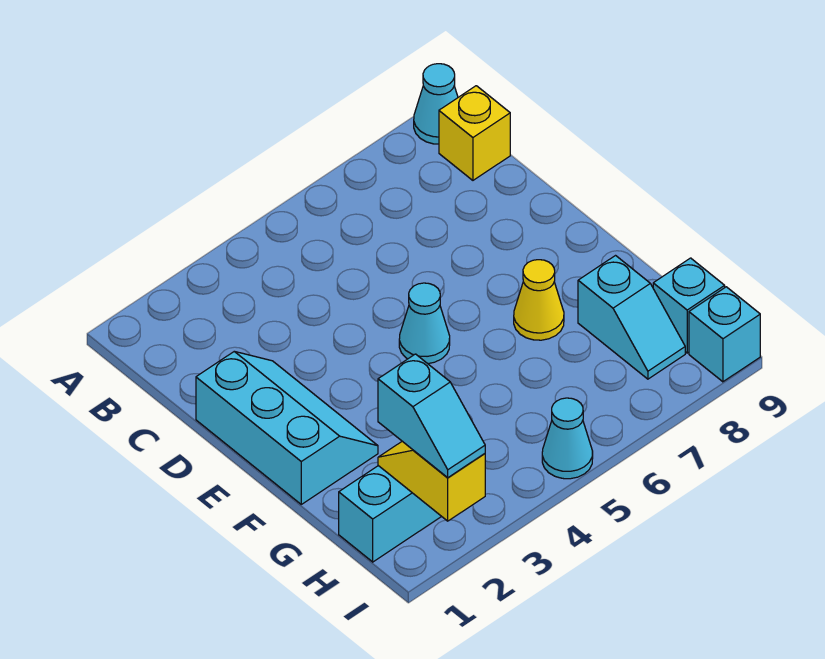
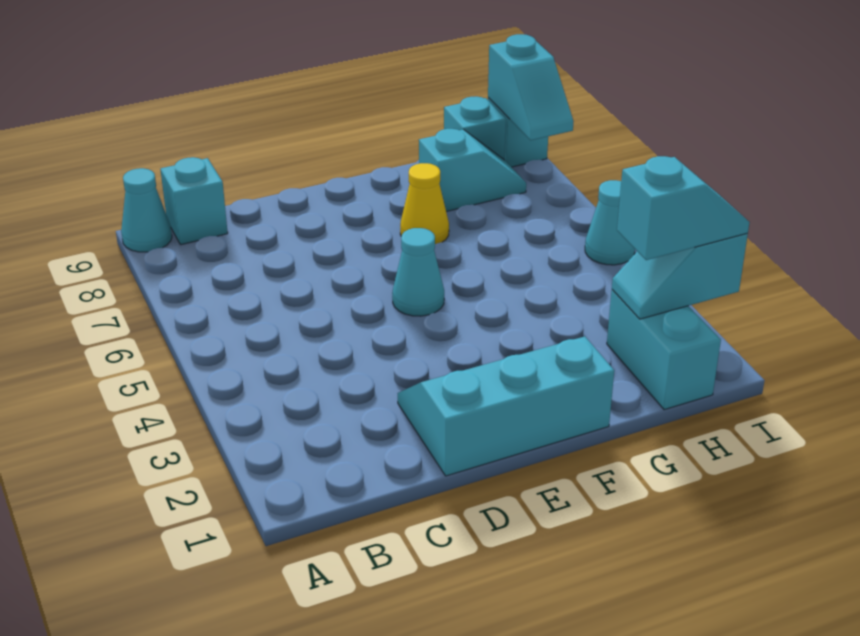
yellow 1x1 brick [439,86,510,180] -> cyan 1x1 brick [160,157,228,245]
yellow 1x2 slope [378,441,485,521] -> cyan 1x2 slope [612,234,748,319]
none -> cyan 1x2 slope [488,34,574,140]

